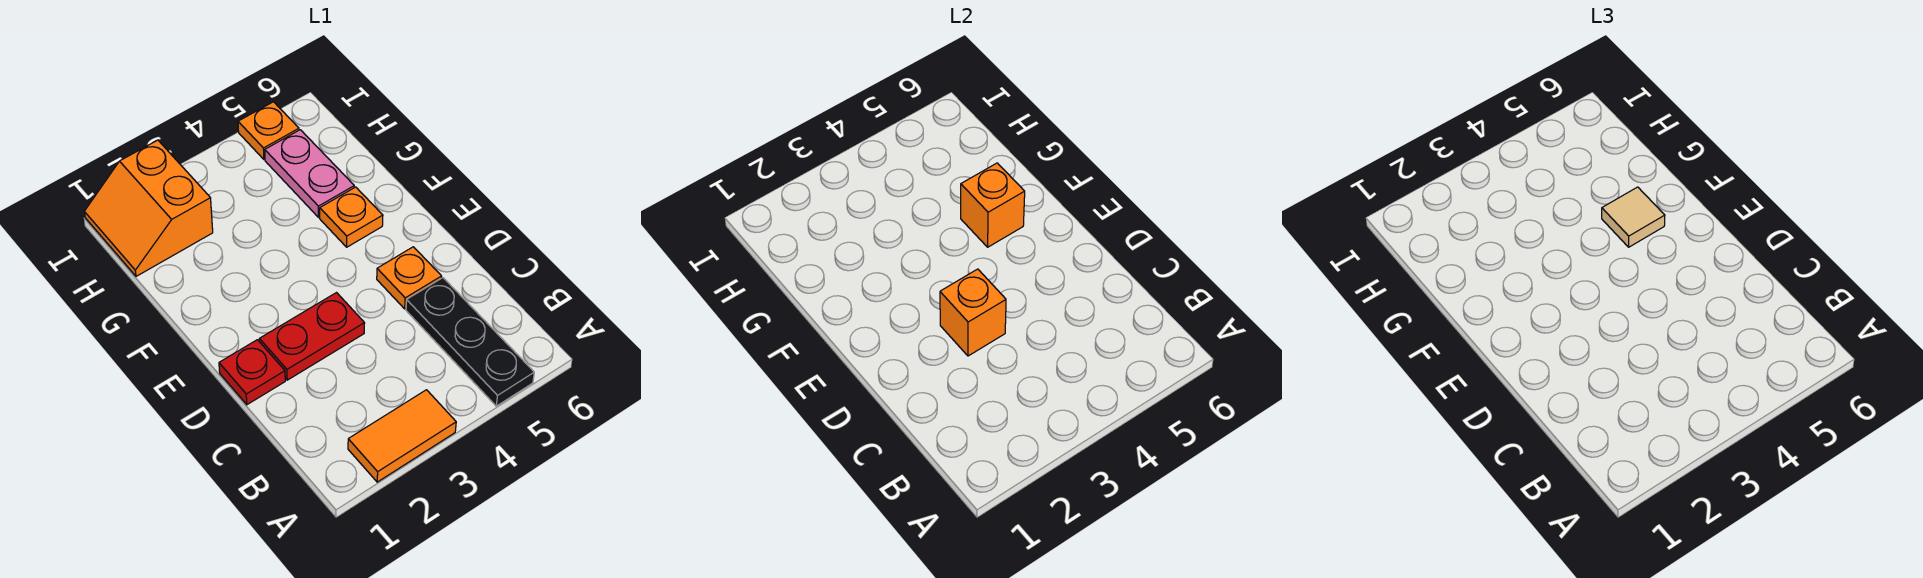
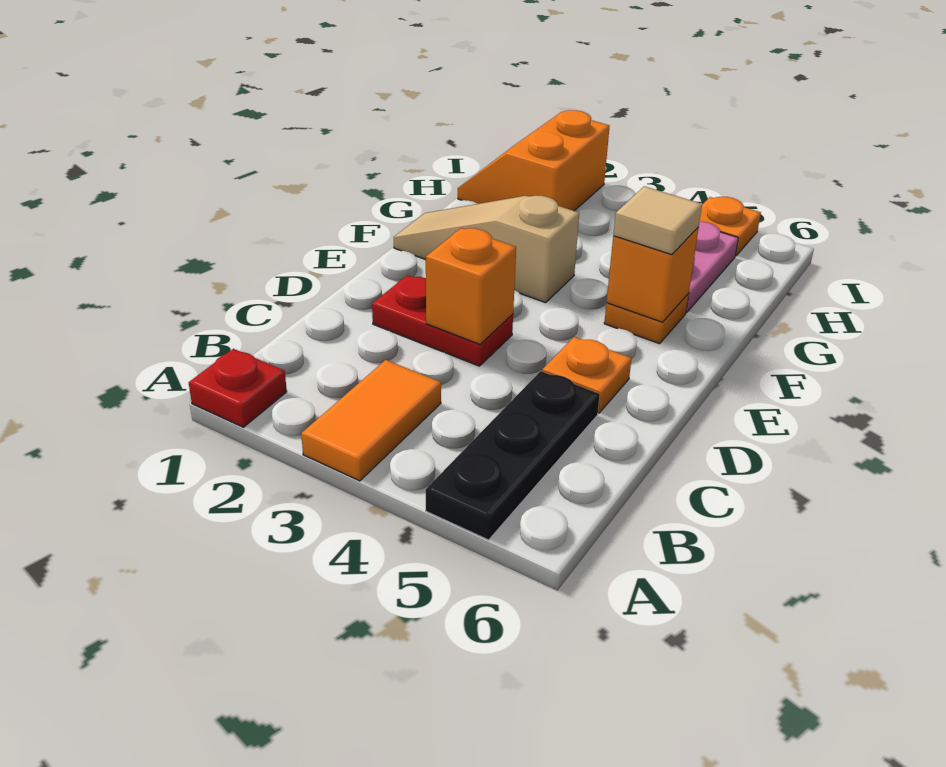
orange 1x2 tile [348,390,456,482] -> orange 1x2 tile turned to [301,360,441,481]
red 1x1 plate [219,340,285,405] -> red 1x1 plate moved to [189,349,287,427]
none -> tan 1x3 slope [394,196,579,303]

